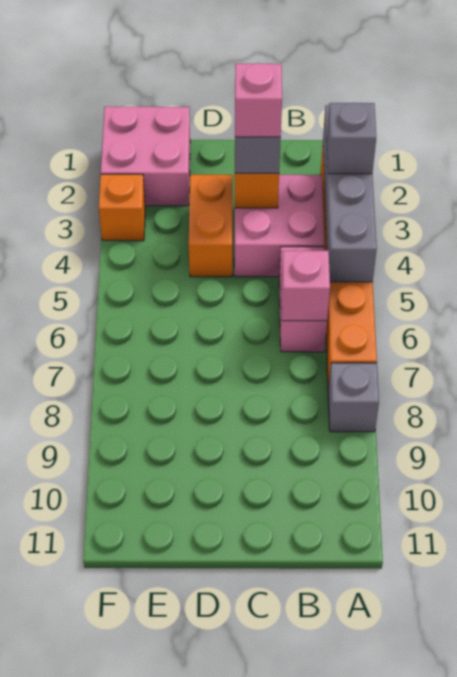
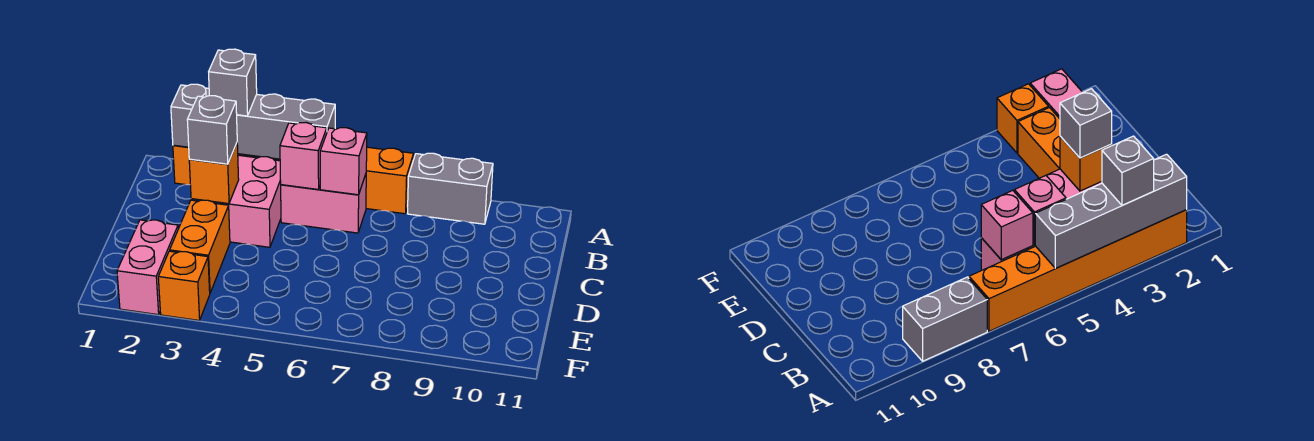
grey 1x1 brick [328,363,379,432] -> grey 1x2 brick [407,153,493,224]
pink 1x1 brick [235,63,282,137] -> pink 1x1 brick moved to [280,122,327,189]
orange 1x2 brick [189,175,233,277] -> orange 1x2 brick turned to [170,200,230,293]
pink 2x2 brick [101,106,190,206] -> pink 1x2 brick [117,220,178,315]

